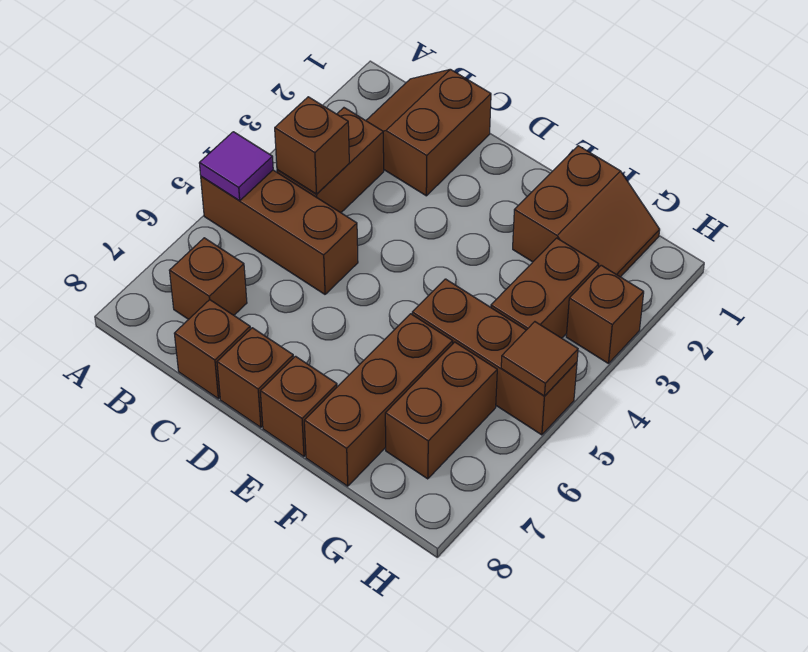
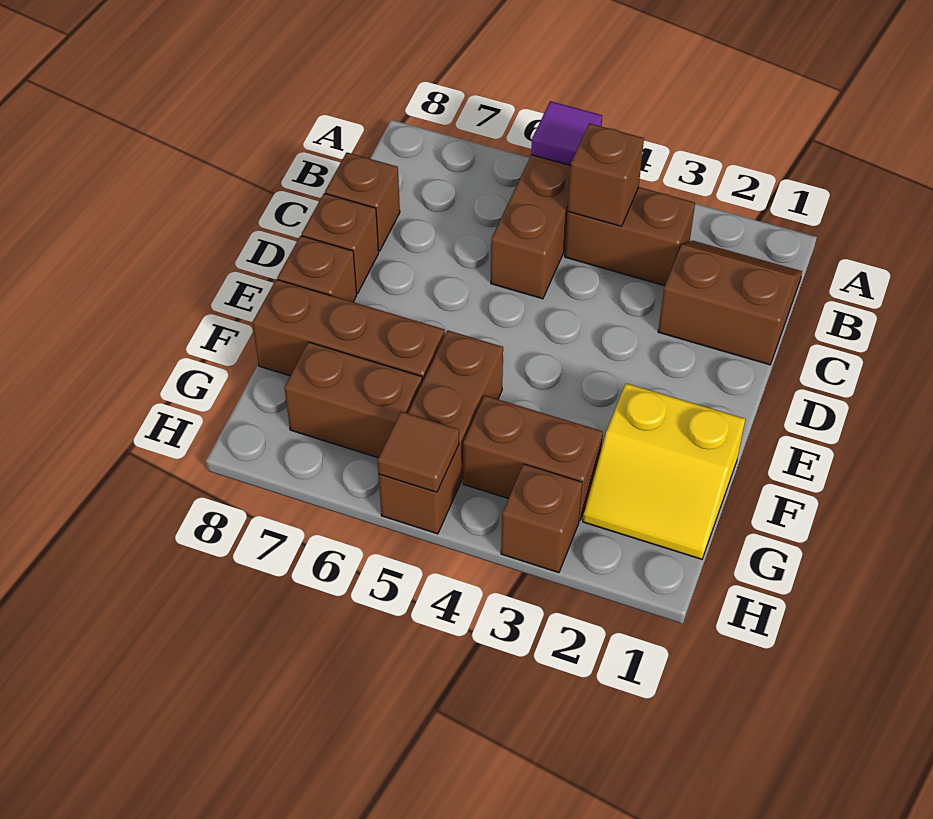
brown 1x1 brick [169,238,247,319] -> none
brown 2x2 slope [513,146,660,277] -> yellow 2x2 slope [583,383,745,559]

